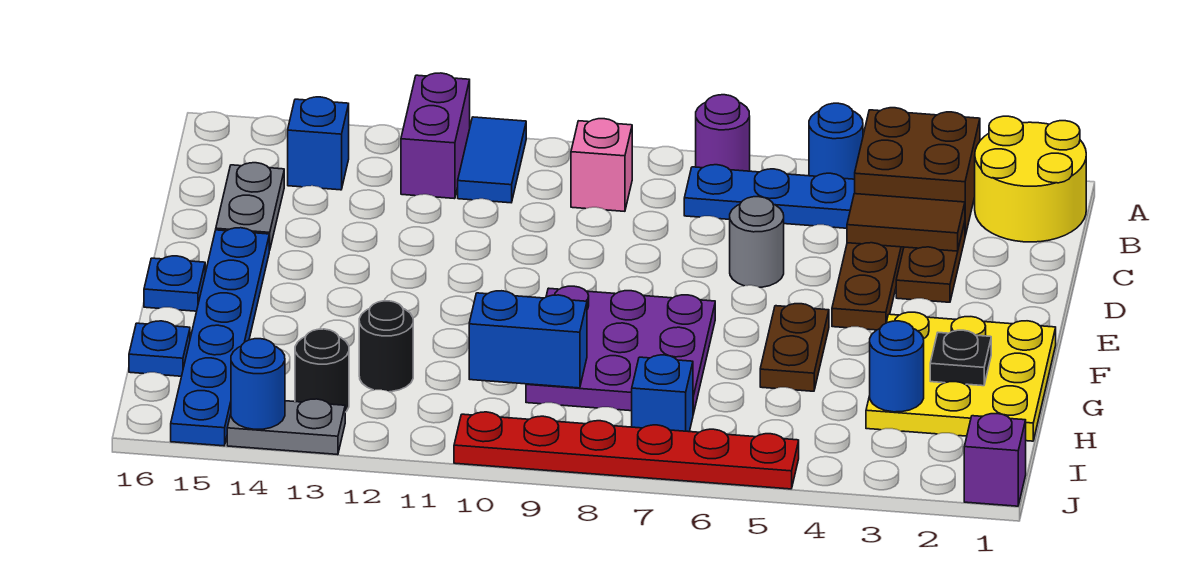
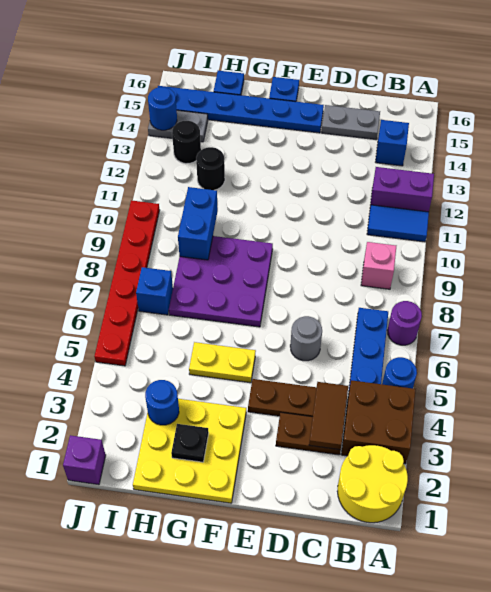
brown 1x2 plate [760,304,829,391] -> yellow 1x2 plate [189,342,256,383]
grey 1x2 plate [227,399,345,455] -> grey 1x2 plate turned to [148,110,208,142]

